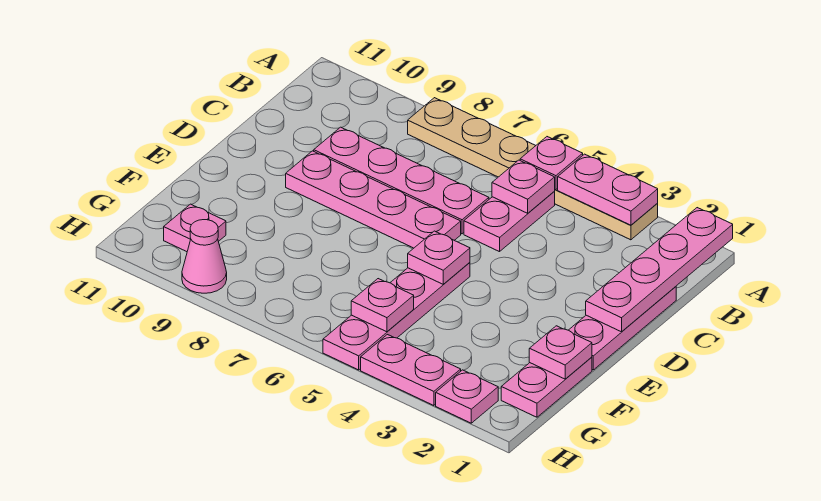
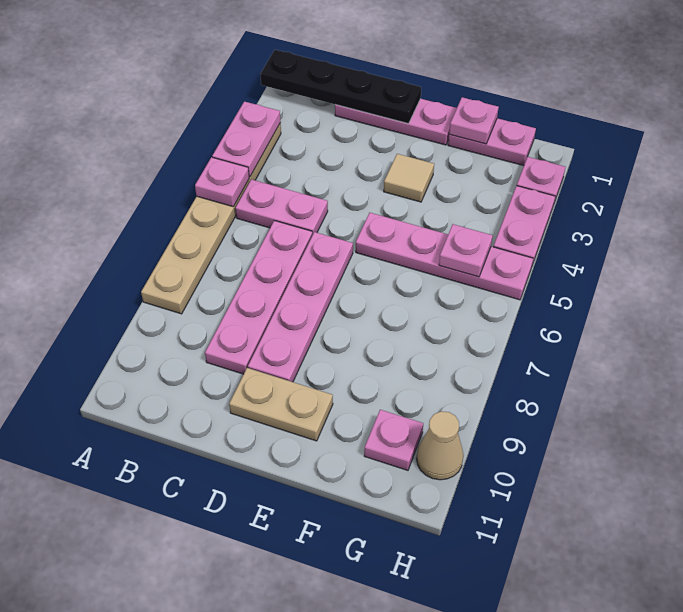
pink 1x4 plate [586,208,733,332] -> black 1x4 plate [260,50,421,124]
pink 1x1 plate [492,160,555,213] -> none
none -> tan 1x2 plate [229,368,333,441]
none -> tan 1x1 tile [384,154,434,202]
pink 1x1 plate [408,231,470,284] -> none
pink 1x1 cone [182,220,227,293] -> none
none -> tan 1x1 cone [416,411,463,480]

